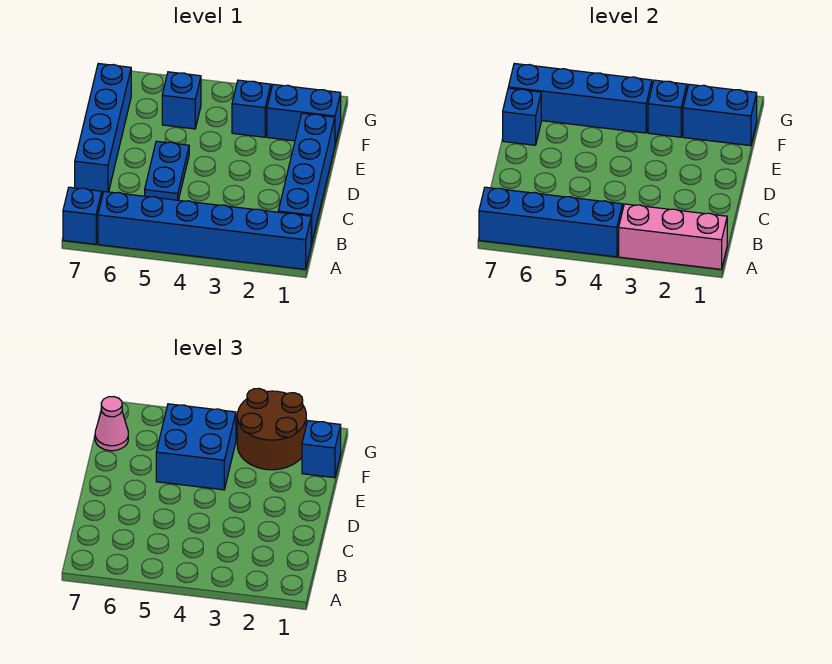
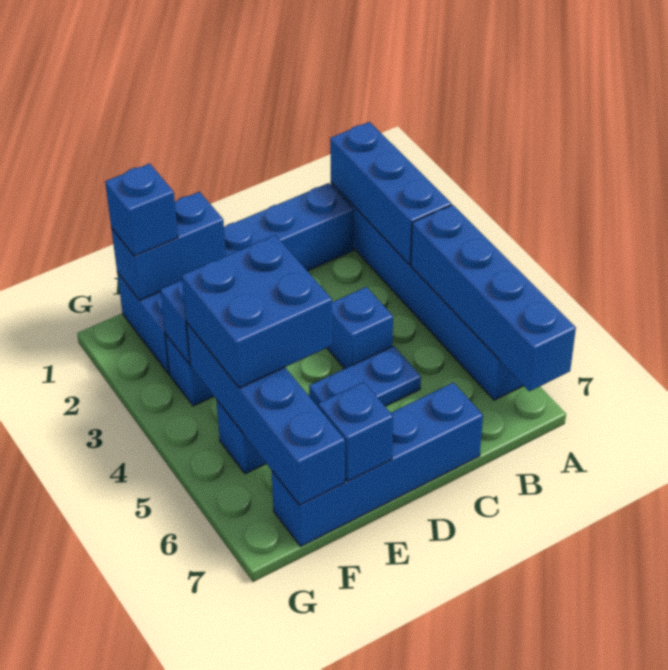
pink 1x3 brick [619,204,727,269] -> blue 1x3 brick [330,122,451,265]
blue 1x1 brick [63,187,102,244] -> blue 1x1 brick moved to [327,287,393,369]
blue 1x2 brick [683,84,757,146] -> blue 1x2 brick turned to [111,192,226,300]
brown 2x2 round brick [237,388,306,470] -> none
pink 1x1 cone [95,397,128,451] -> none

